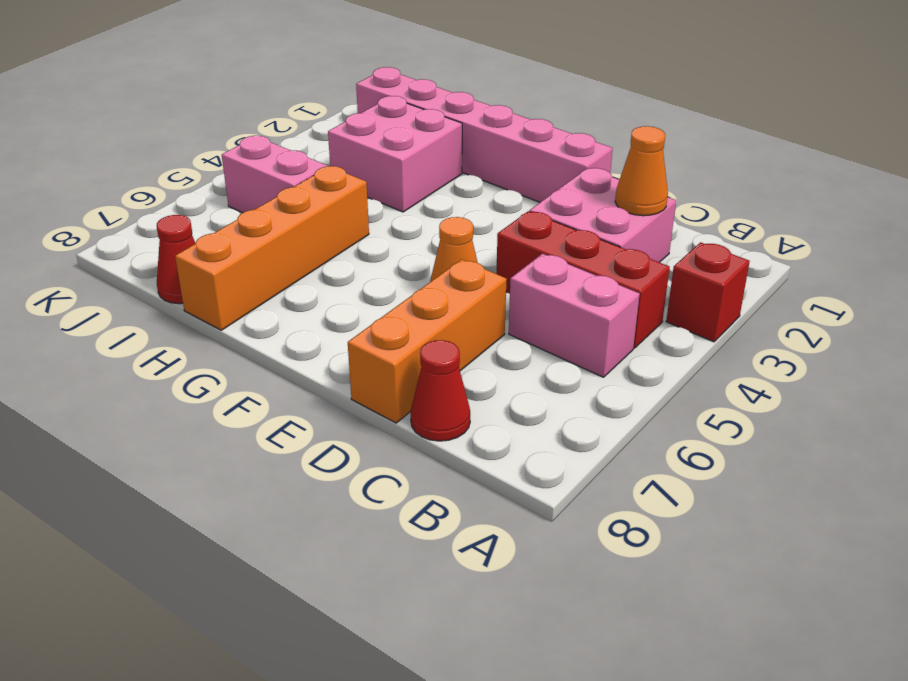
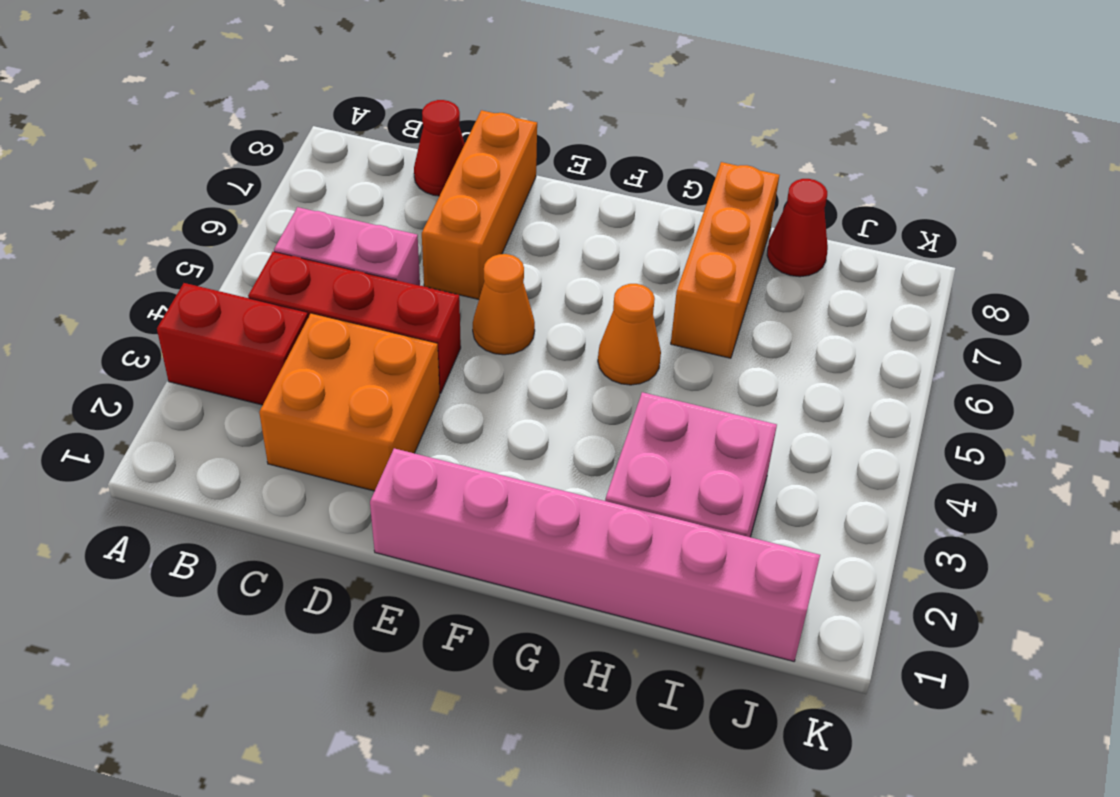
red 1x1 brick [666,242,750,342] -> red 1x2 brick [157,283,308,405]
pink 2x2 brick [530,168,676,262] -> orange 2x2 brick [259,313,440,491]
orange 1x1 cone [615,126,668,216] -> orange 1x1 cone moved to [598,284,661,385]
orange 1x4 brick [175,166,369,330] -> orange 1x3 brick [671,162,779,358]
pink 1x2 brick [222,136,327,213] -> none

